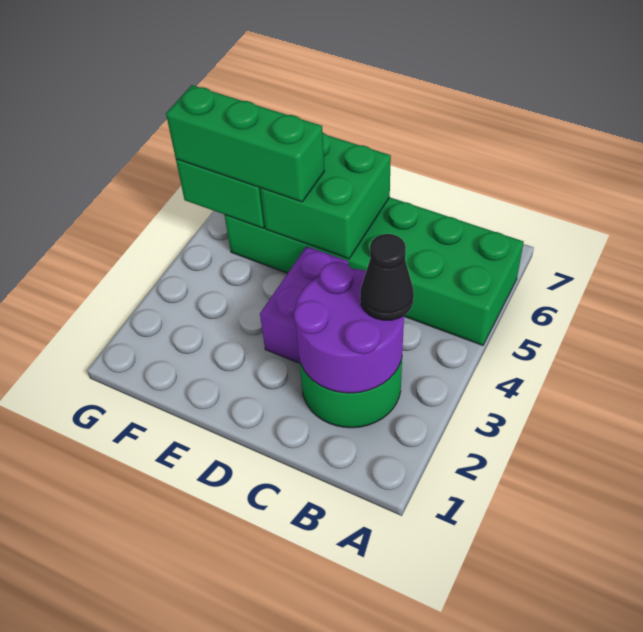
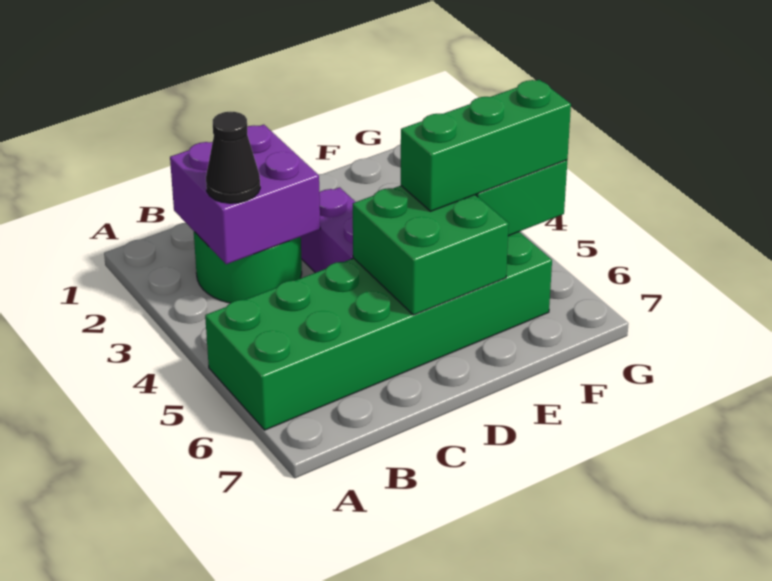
purple 2x2 round brick [294,262,404,393] -> purple 2x2 brick [170,125,320,264]

